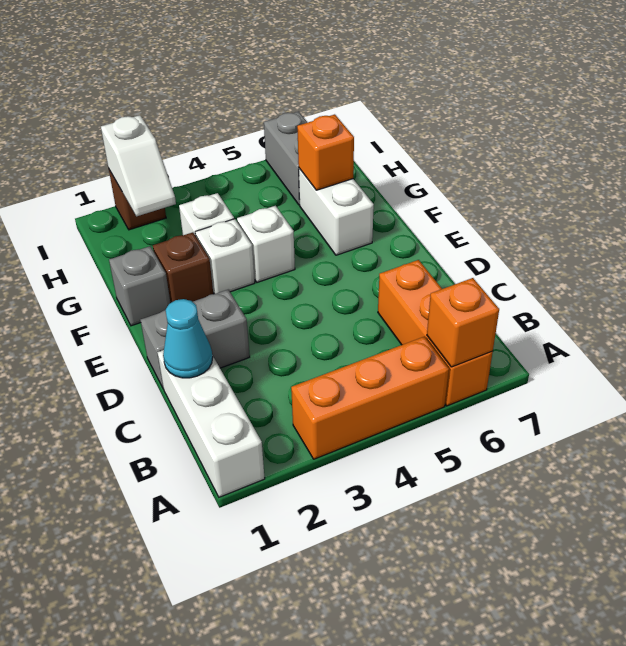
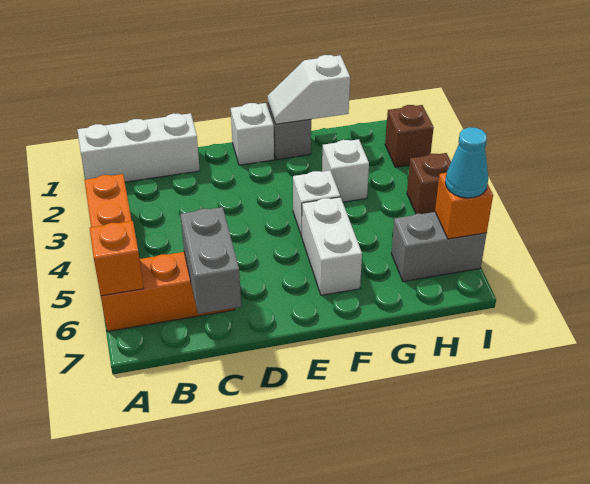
cyan 1x1 cone [163,299,213,378] -> cyan 1x1 cone moved to [445,127,488,198]
grey 1x2 brick [141,290,250,389] -> grey 1x2 brick moved to [180,207,241,314]
brown 1x1 brick [153,232,213,303] -> brown 1x1 brick moved to [407,153,451,214]
white 1x1 brick [195,219,255,294] -> white 1x1 brick moved to [231,103,274,165]
white 1x2 brick [299,168,374,255] -> white 1x2 brick turned to [302,197,362,295]
orange 1x1 brick [297,114,354,190] -> orange 1x1 brick moved to [435,173,493,239]
white 1x2 slope [101,115,176,216] -> white 1x2 slope moved to [268,55,350,124]

